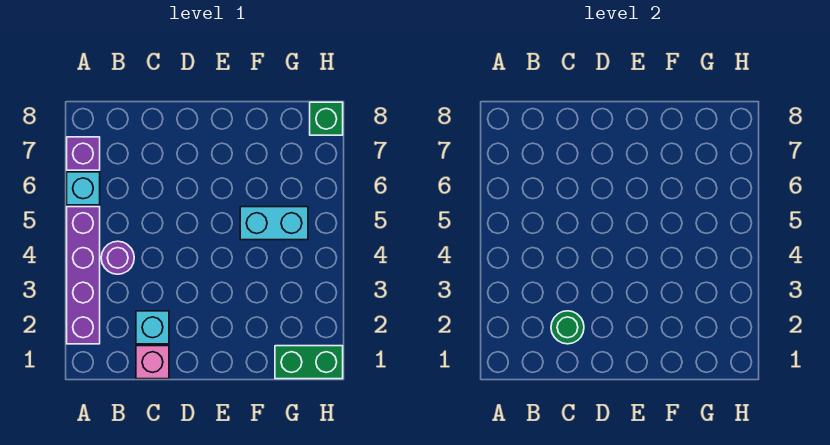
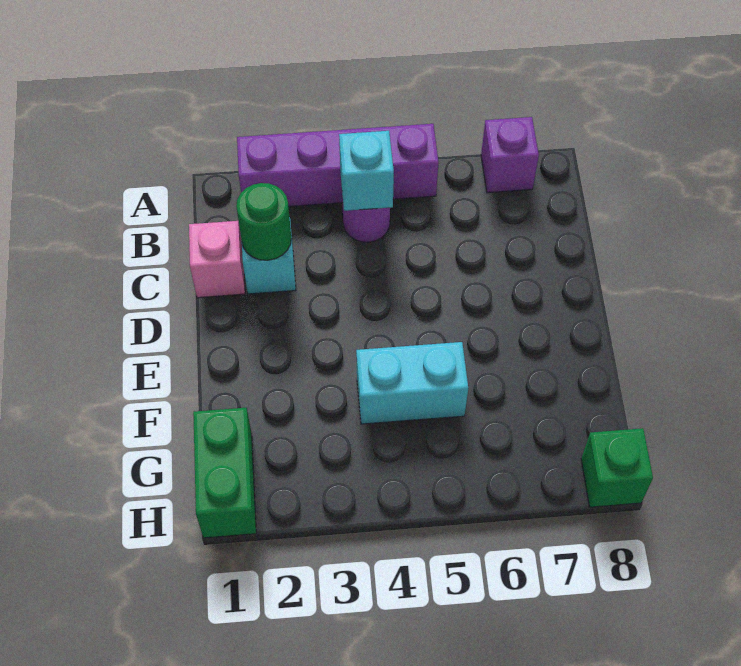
cyan 1x1 brick [67,172,100,205] -> cyan 1x1 brick moved to [339,131,394,211]
cyan 1x2 brick [240,207,308,240] -> cyan 1x2 brick turned to [356,342,468,424]

